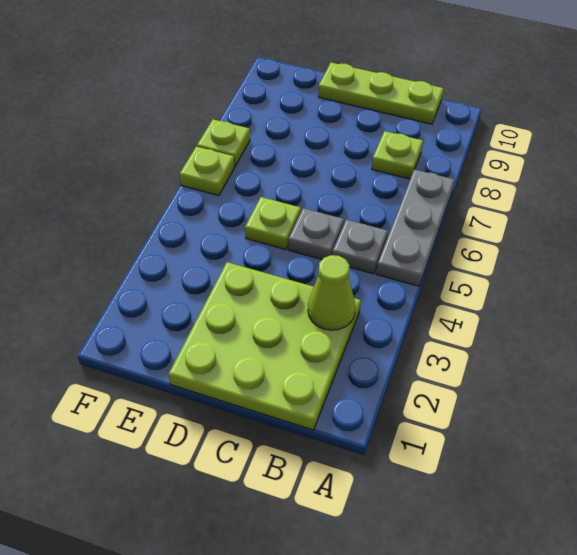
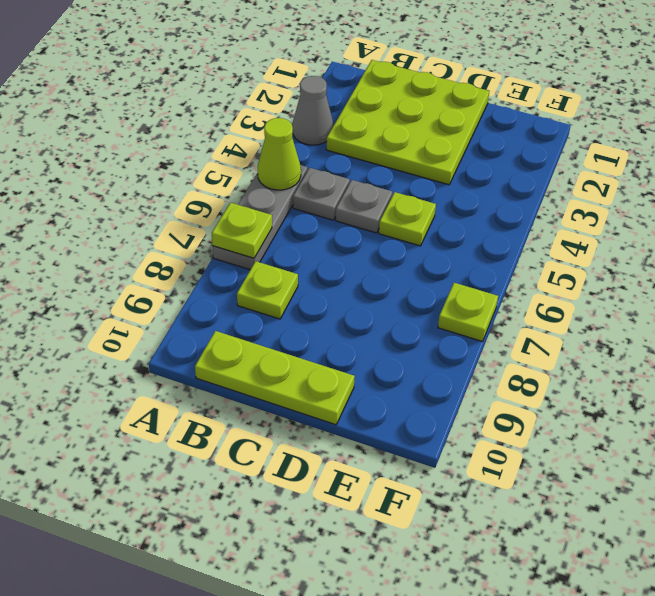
none -> grey 1x1 cone [292,76,334,145]
lime 1x1 cone [308,255,356,330] -> lime 1x1 cone moved to [257,118,301,190]
lime 1x1 plate [180,146,235,196] -> lime 1x1 plate moved to [212,203,272,258]

